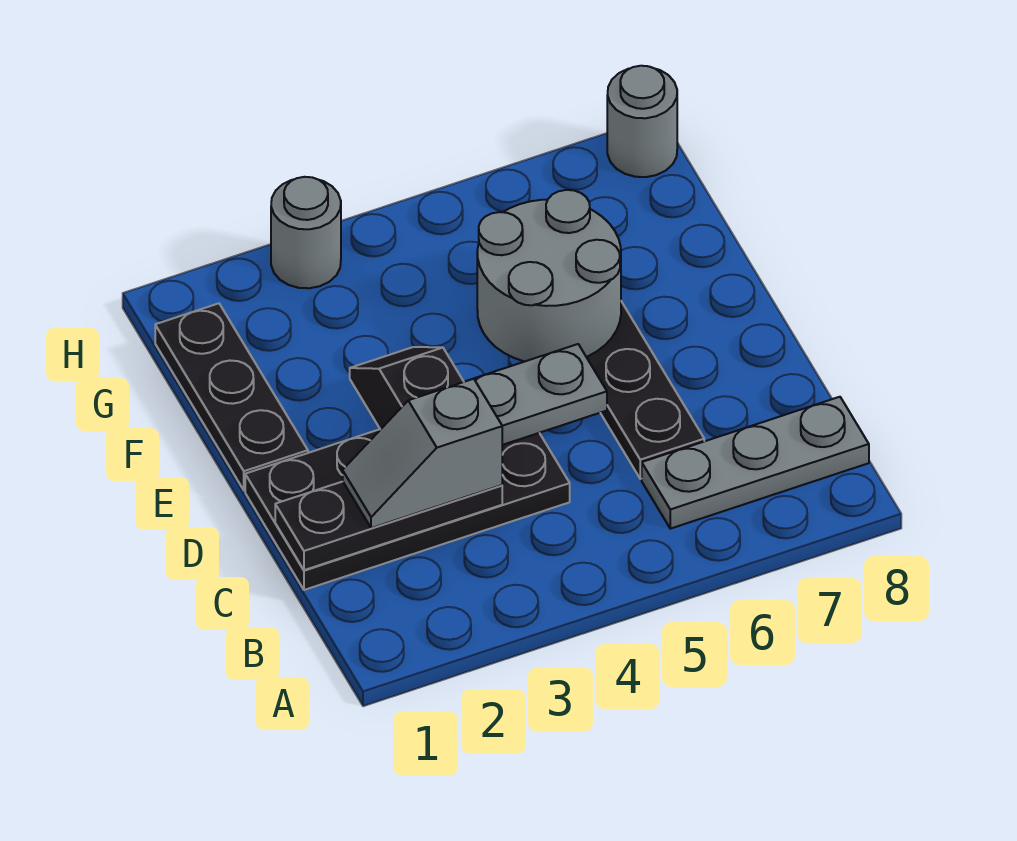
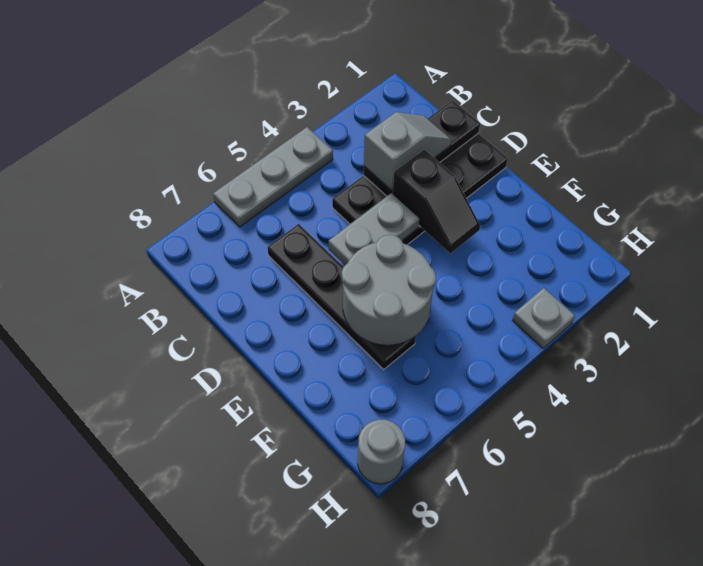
grey 1x3 plate [642,397,869,529] -> grey 1x3 plate moved to [213,127,333,227]
black 1x3 plate [155,303,308,490] -> none
grey 1x1 round brick [271,177,341,288] -> grey 1x1 plate [512,288,575,348]

